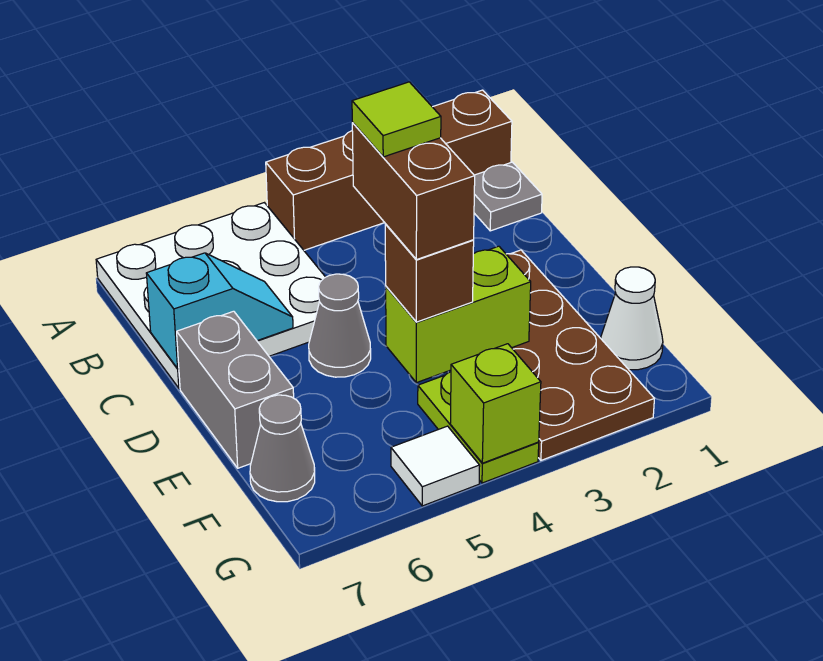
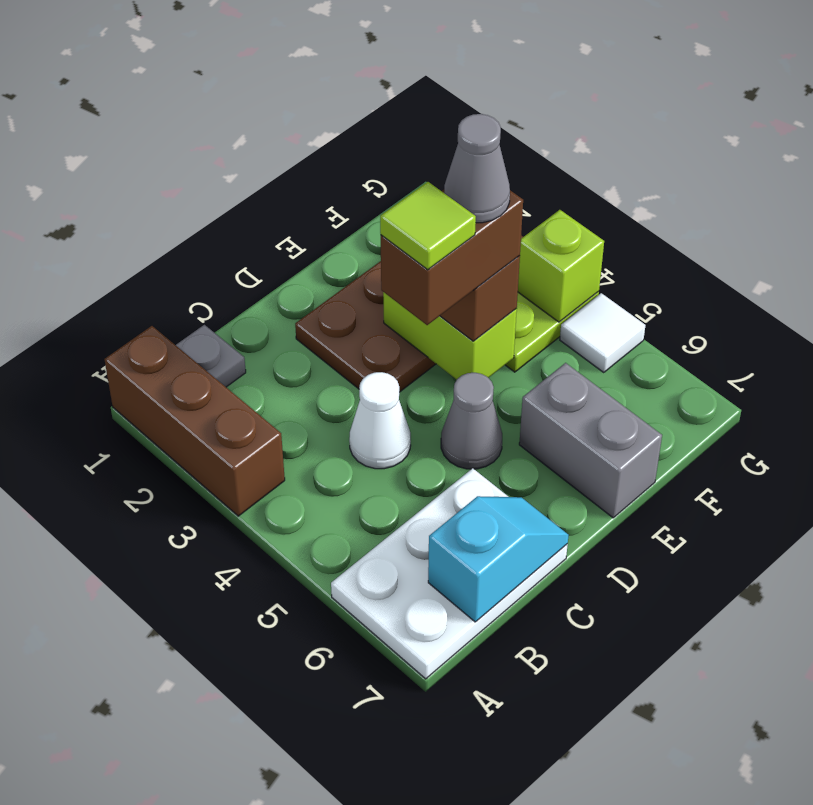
brown 1x4 brick [266,90,512,250] -> brown 1x3 brick [104,326,285,516]
white 3x3 plate [96,203,325,388] -> white 2x3 plate [331,468,568,679]
cyan 1x2 slope [146,253,293,369] -> cyan 1x2 slope turned to [428,496,569,622]
grey 1x2 brick [177,311,294,468] -> grey 1x2 brick turned to [519,363,662,518]
white 1x1 cone [601,267,663,370] -> white 1x1 cone moved to [349,372,411,469]
grey 1x1 cone [250,395,315,502] -> grey 1x1 cone moved to [444,114,510,223]

